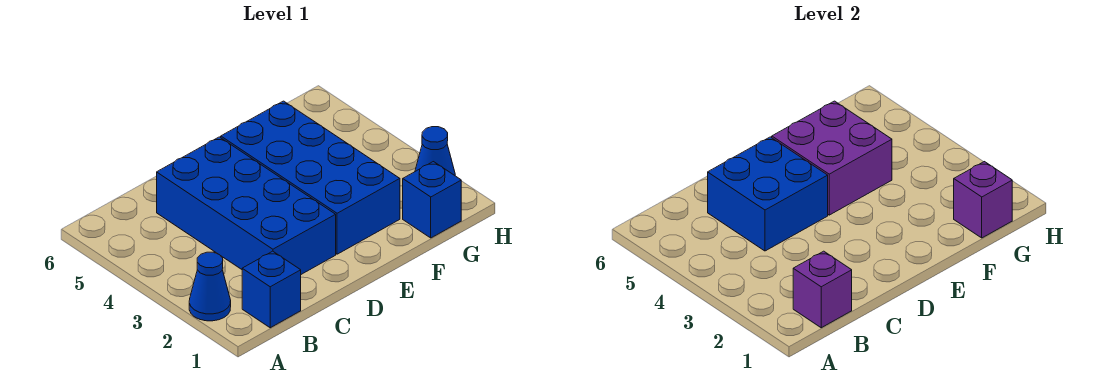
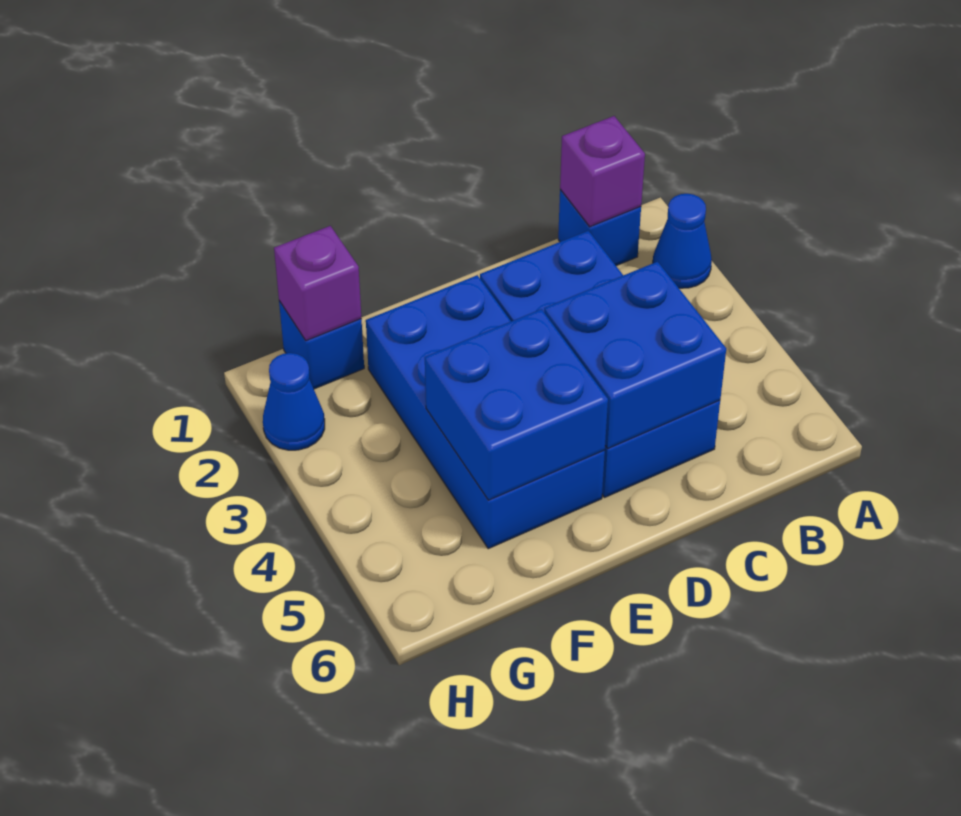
purple 2x2 brick [772,101,892,215] -> blue 2x2 brick [425,309,608,500]

